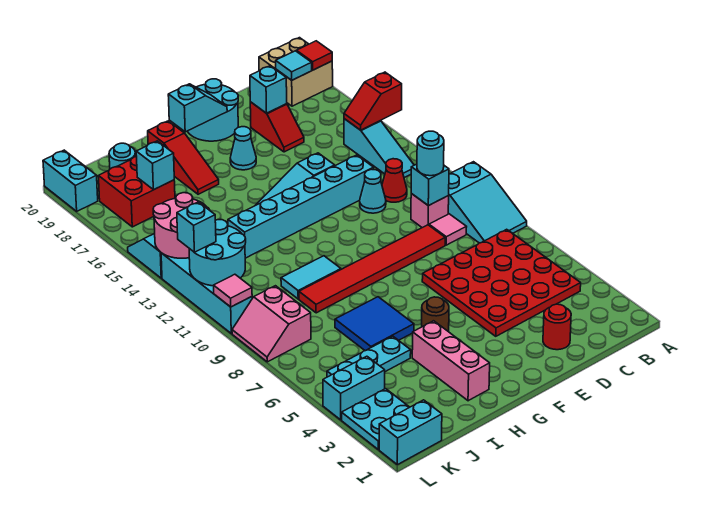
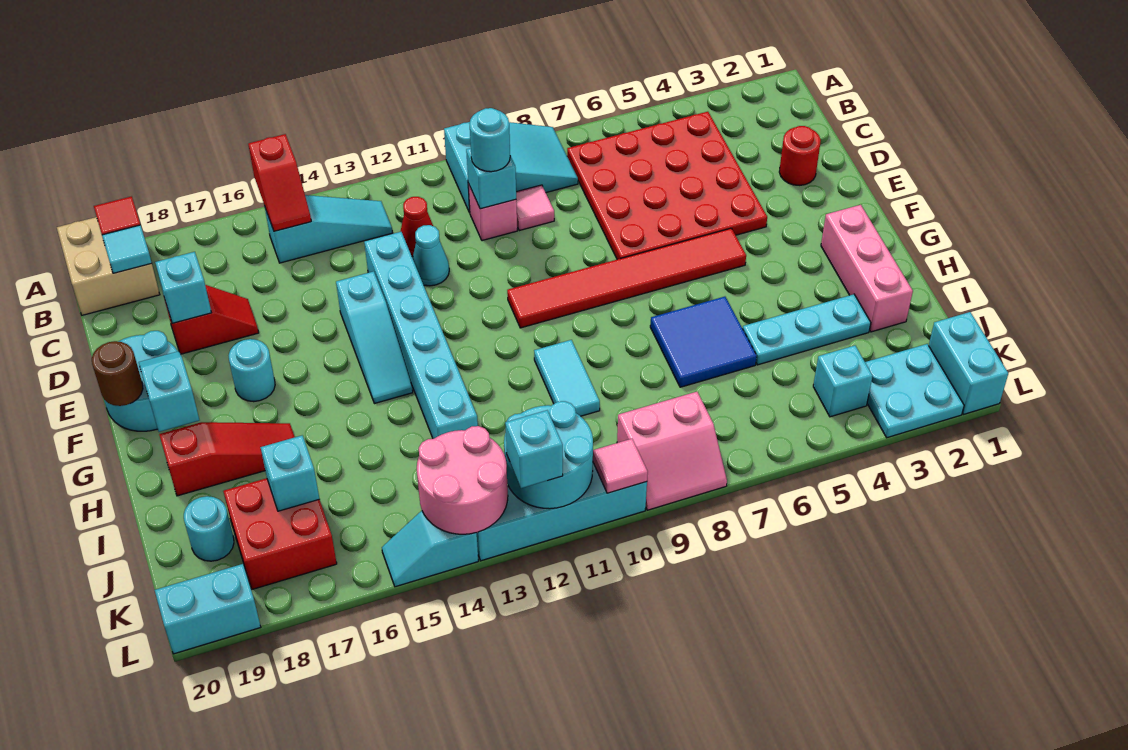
red 1x6 tile [299,225,445,313] -> red 1x6 tile turned to [507,228,746,328]
cyan 1x1 cone [230,127,256,170] -> cyan 1x1 round brick [229,339,275,402]
brown 1x1 round brick [422,297,449,332] -> brown 1x1 round brick moved to [92,341,143,406]
pink 1x3 brick [412,321,490,401] -> pink 1x3 brick turned to [821,205,913,332]
cyan 1x3 plate [327,336,411,377] -> cyan 1x3 plate turned to [743,294,871,365]
cyan 1x2 brick [323,356,385,420] -> cyan 1x1 brick [813,346,873,417]

